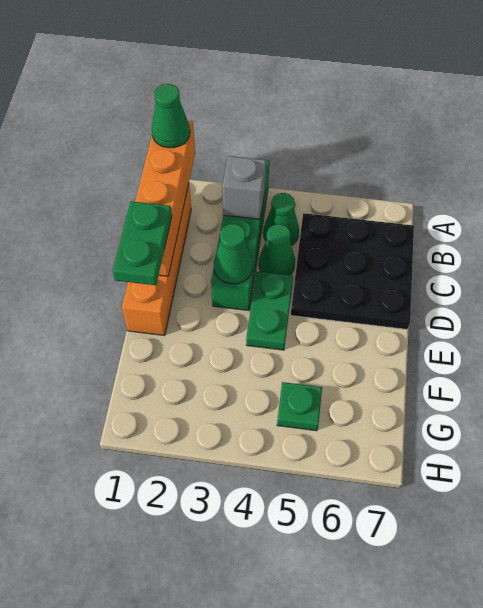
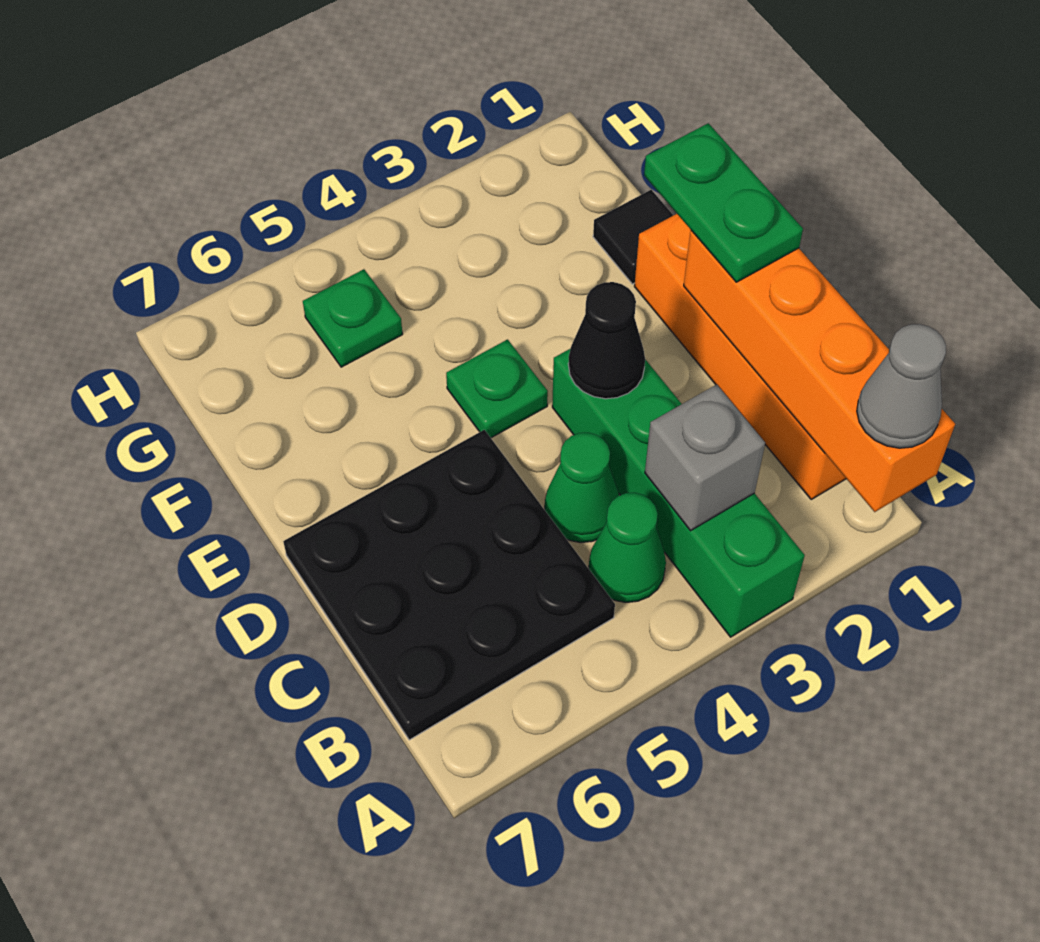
green 1x1 cone [152,84,190,148] -> grey 1x1 cone [857,324,946,448]
green 1x1 cone [214,224,253,284] -> black 1x1 cone [568,282,645,399]
green 1x2 plate [246,272,293,350] -> green 1x1 plate [446,340,548,438]
none -> black 1x1 tile [593,190,673,284]

